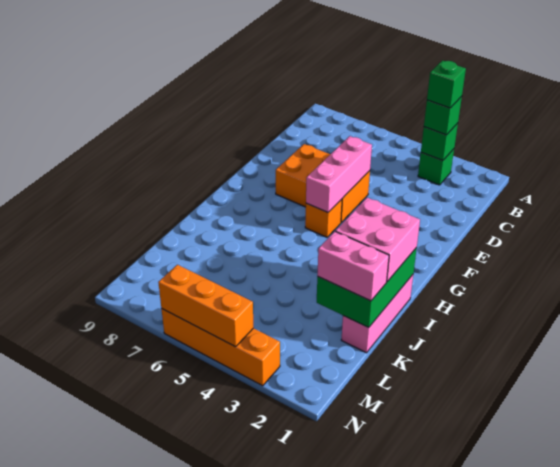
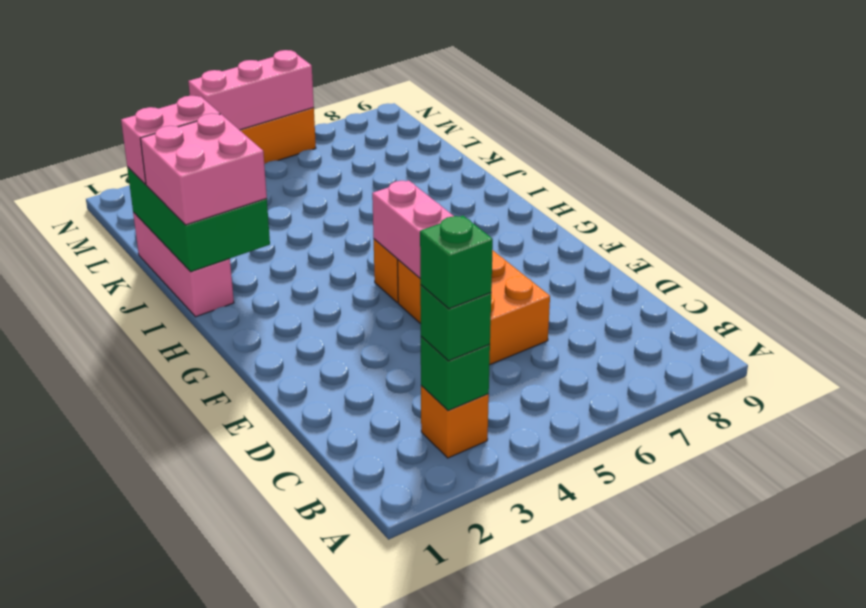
green 1x1 brick [418,149,454,185] -> orange 1x1 brick [421,386,489,458]
orange 2x3 brick [276,144,370,222] -> orange 2x3 brick turned to [398,250,550,365]
orange 1x3 brick [158,265,254,347] -> pink 1x3 brick [188,50,314,130]

